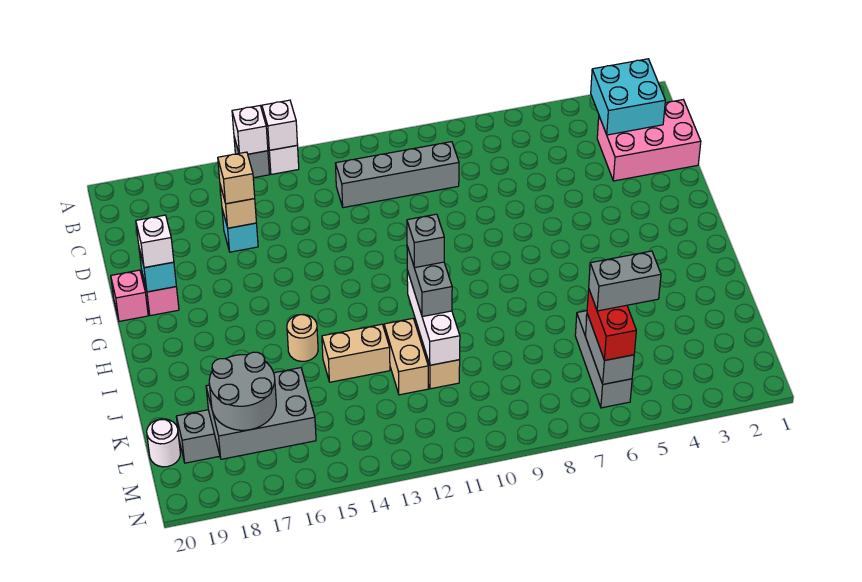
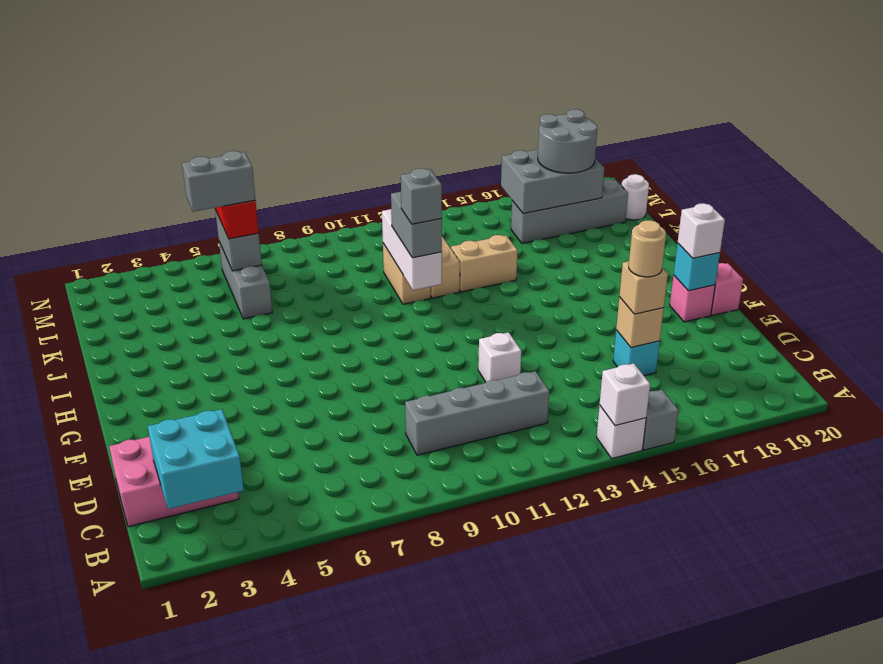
white 1x1 brick [232,106,268,154] -> white 1x1 brick moved to [478,332,521,382]
tan 1x1 round brick [287,315,318,361] -> tan 1x1 round brick moved to [629,220,666,277]

